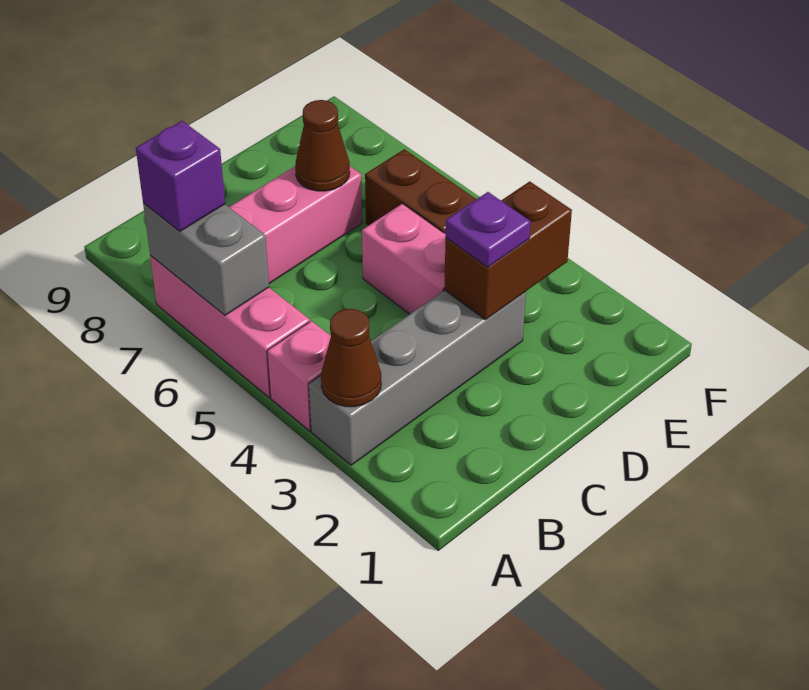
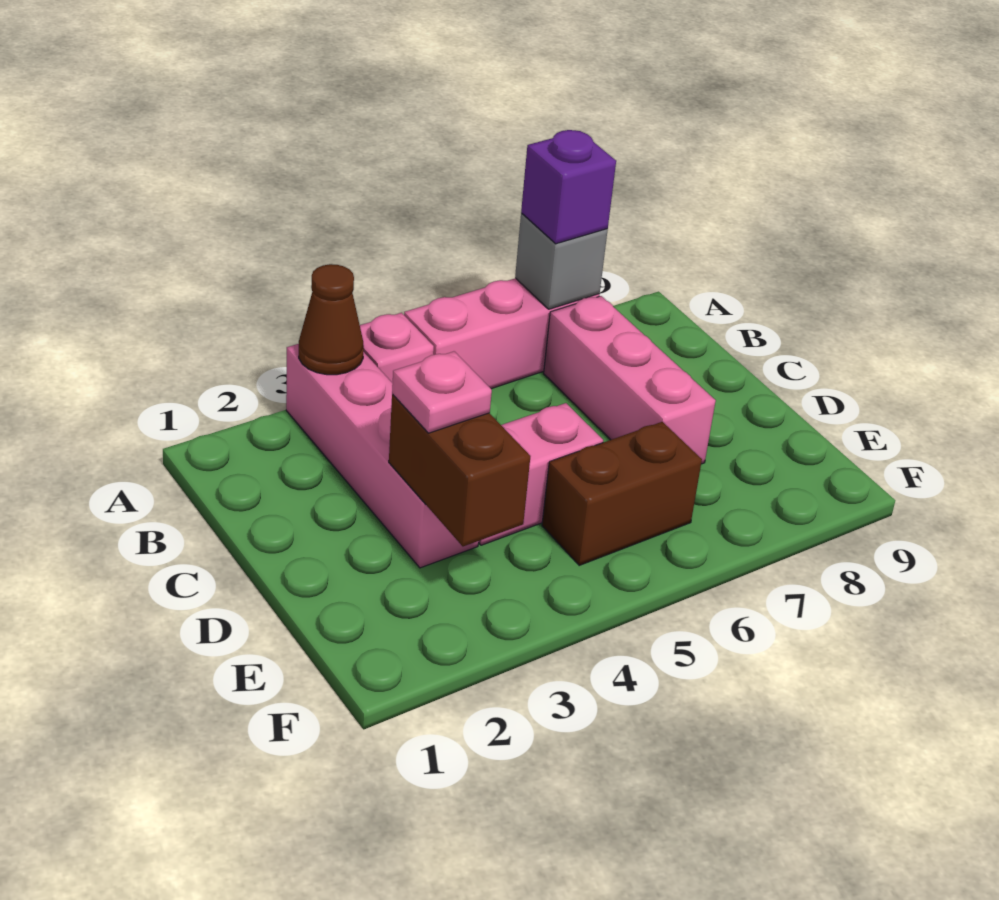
grey 1x4 brick [309,290,526,465] -> pink 1x4 brick [286,344,479,568]
grey 1x2 brick [143,203,269,315] -> grey 1x1 brick [515,213,608,309]
purple 1x1 plate [446,192,531,267] -> pink 1x1 plate [392,351,492,433]
brown 1x1 cone [295,100,350,191] -> none

